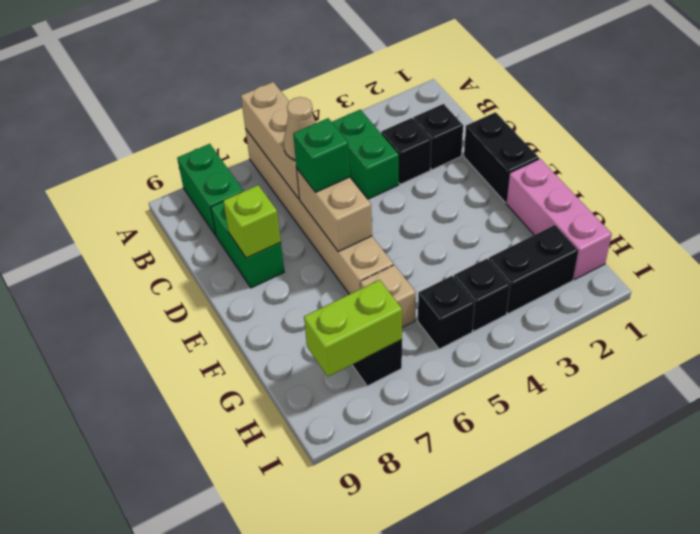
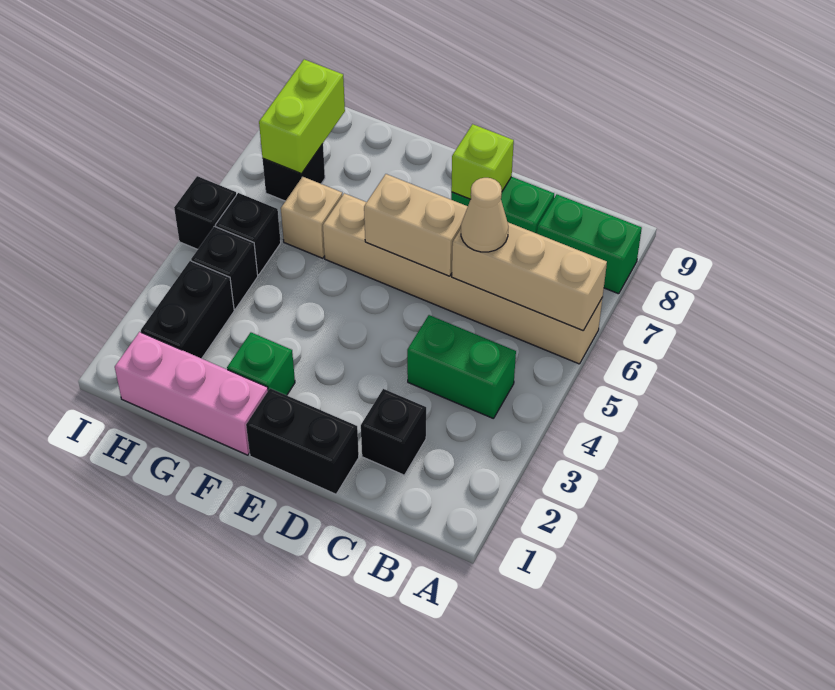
black 1x1 brick [381,118,431,184] -> black 1x1 brick moved to [174,176,236,249]
green 1x1 brick [293,118,350,192] -> green 1x1 brick moved to [227,333,295,395]

